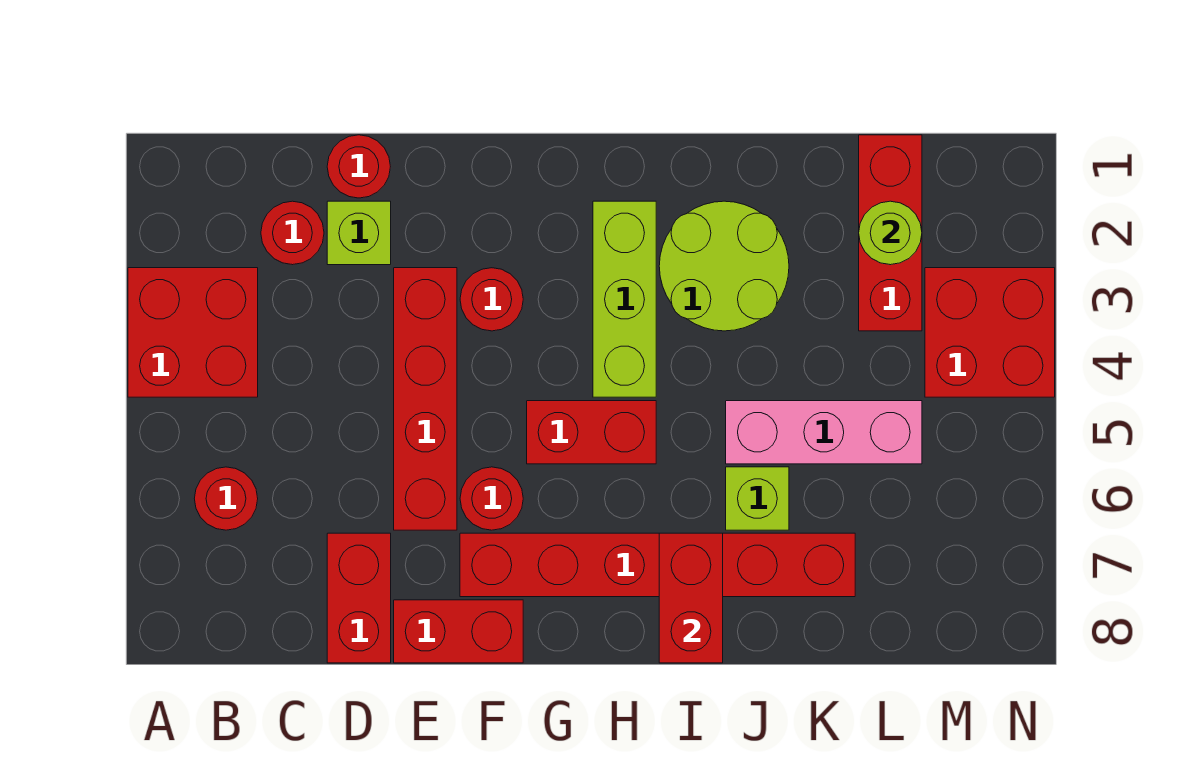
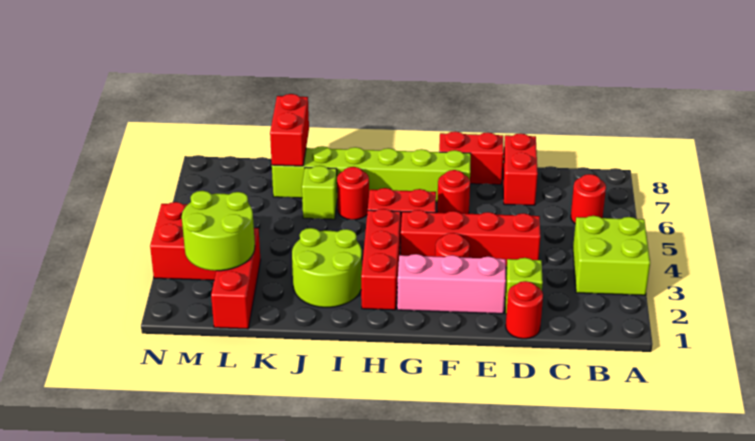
red 2x2 brick [128,268,258,397] -> lime 2x2 brick [573,216,650,295]
red 1x1 round brick [261,201,324,265] -> red 1x1 round brick moved to [337,167,369,220]
red 1x4 brick [394,268,457,530] -> red 1x4 brick turned to [400,210,540,268]
red 1x6 brick [460,533,855,597] -> lime 1x6 brick [272,146,471,202]
lime 1x3 brick [593,201,656,397] -> red 1x3 brick [361,209,401,310]
red 1x2 brick [659,533,723,663] -> red 1x2 brick moved to [270,94,309,166]
pink 1x3 brick [726,401,922,464] -> pink 1x3 brick moved to [397,254,506,314]
lime 1x1 round brick [859,201,922,265] -> lime 2x2 round brick [182,191,255,271]

